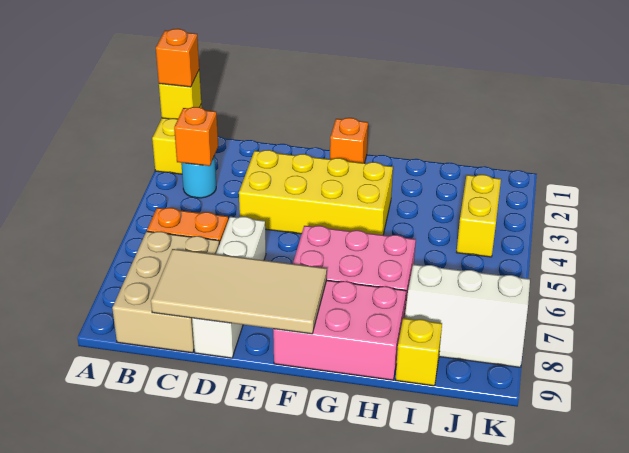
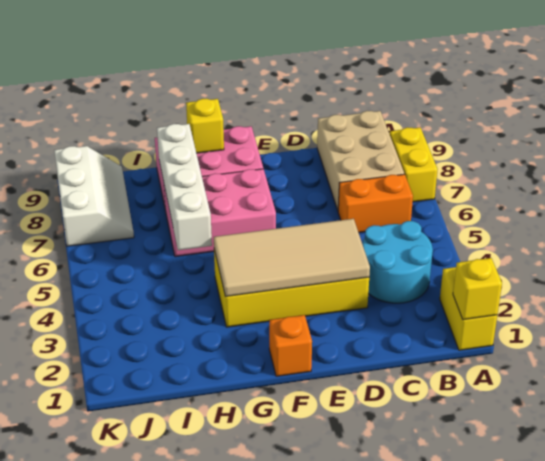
orange 1x1 brick [156,29,199,87] -> none
cyan 1x1 round brick [181,156,216,198] -> cyan 2x2 round brick [362,221,433,303]
orange 1x1 brick [174,107,218,166] -> none
tan 2x4 tile [151,249,327,334] -> tan 2x4 tile moved to [214,219,370,297]
white 1x4 brick [192,217,266,358] -> white 1x4 brick moved to [157,124,212,250]
white 2x3 slope [405,264,530,367] -> white 2x3 slope turned to [54,146,134,246]
yellow 1x1 brick [396,318,442,386] -> yellow 1x1 brick moved to [186,99,224,153]
yellow 1x2 brick [457,175,501,257] -> yellow 1x2 brick moved to [390,127,438,202]

